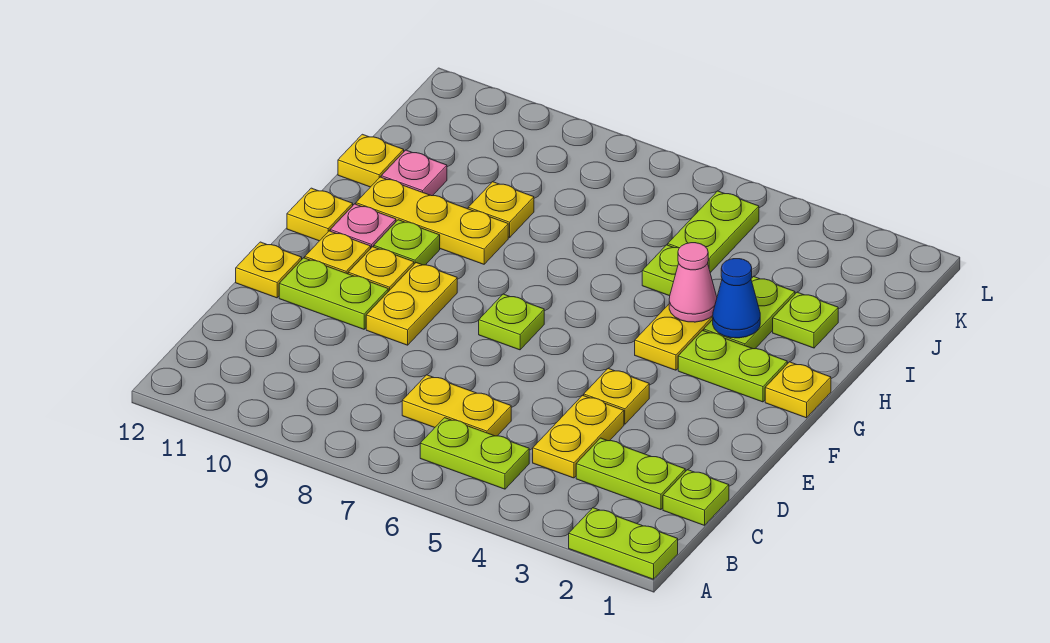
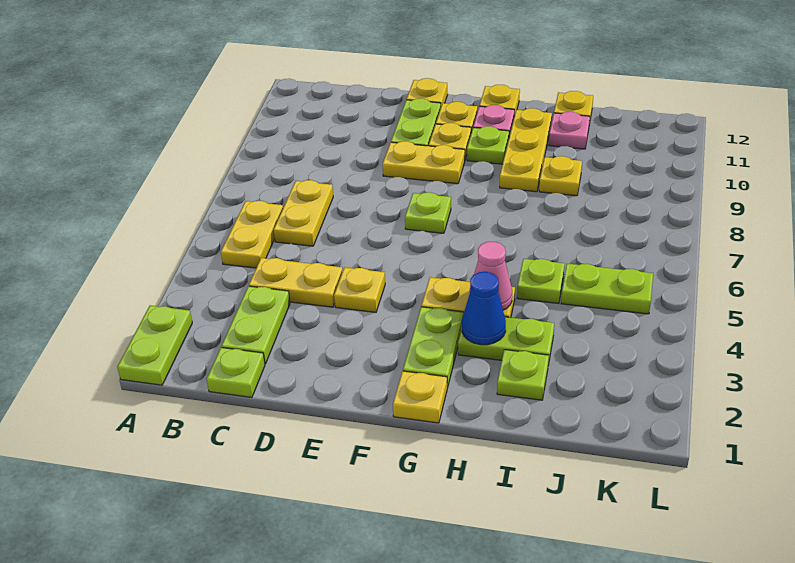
lime 1x2 plate [420,418,529,489] -> yellow 1x2 plate [221,201,283,268]

